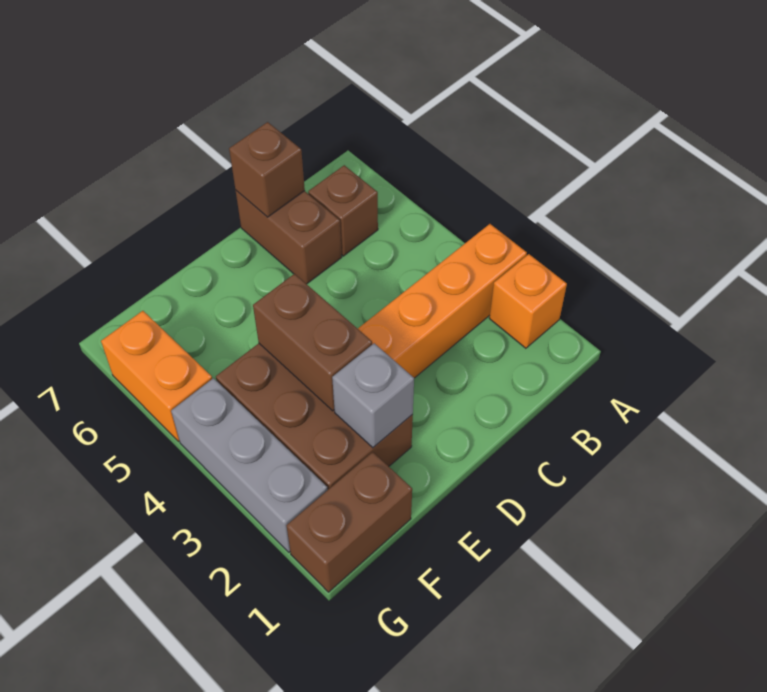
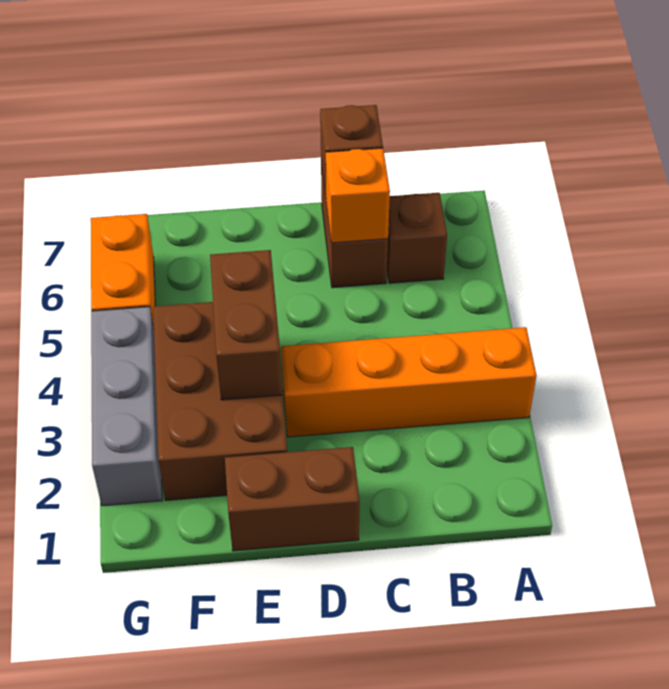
orange 1x1 brick [489,254,567,348] -> orange 1x1 brick moved to [326,148,390,243]
grey 1x1 brick [332,343,414,448] -> none
brown 1x2 brick [286,452,412,592] -> brown 1x2 brick moved to [225,447,360,551]

